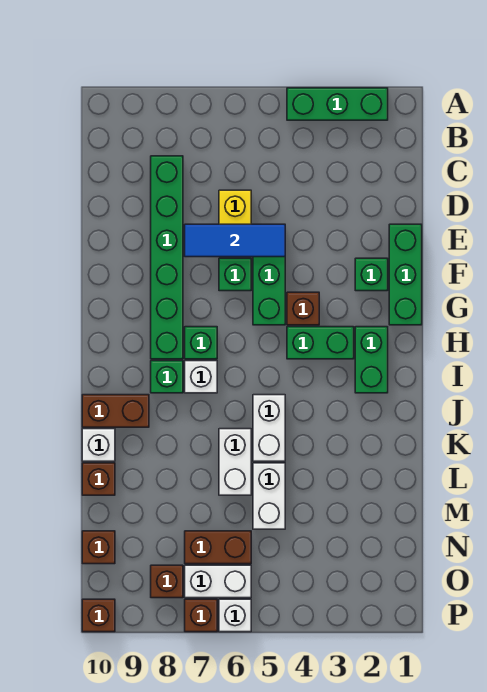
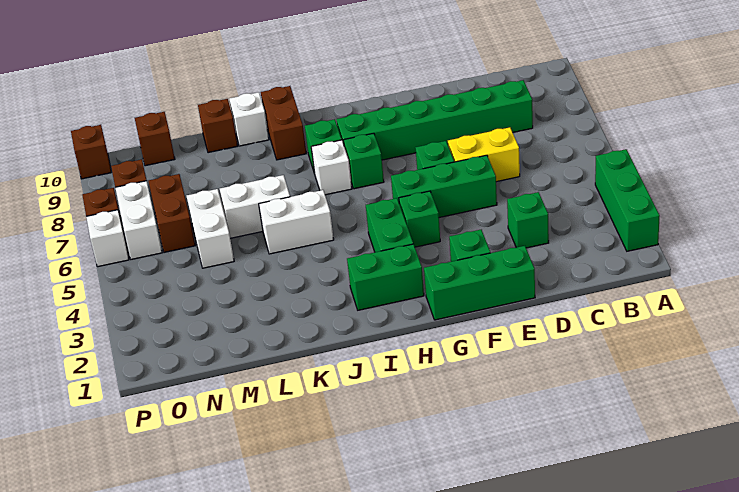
none -> green 1x1 brick [507,192,549,248]
blue 1x3 tile [185,224,285,257] -> none
brown 1x1 brick [287,292,319,325] -> green 1x1 brick [399,191,440,247]
white 1x2 brick [253,463,285,529] -> white 1x2 brick turned to [187,189,234,268]

